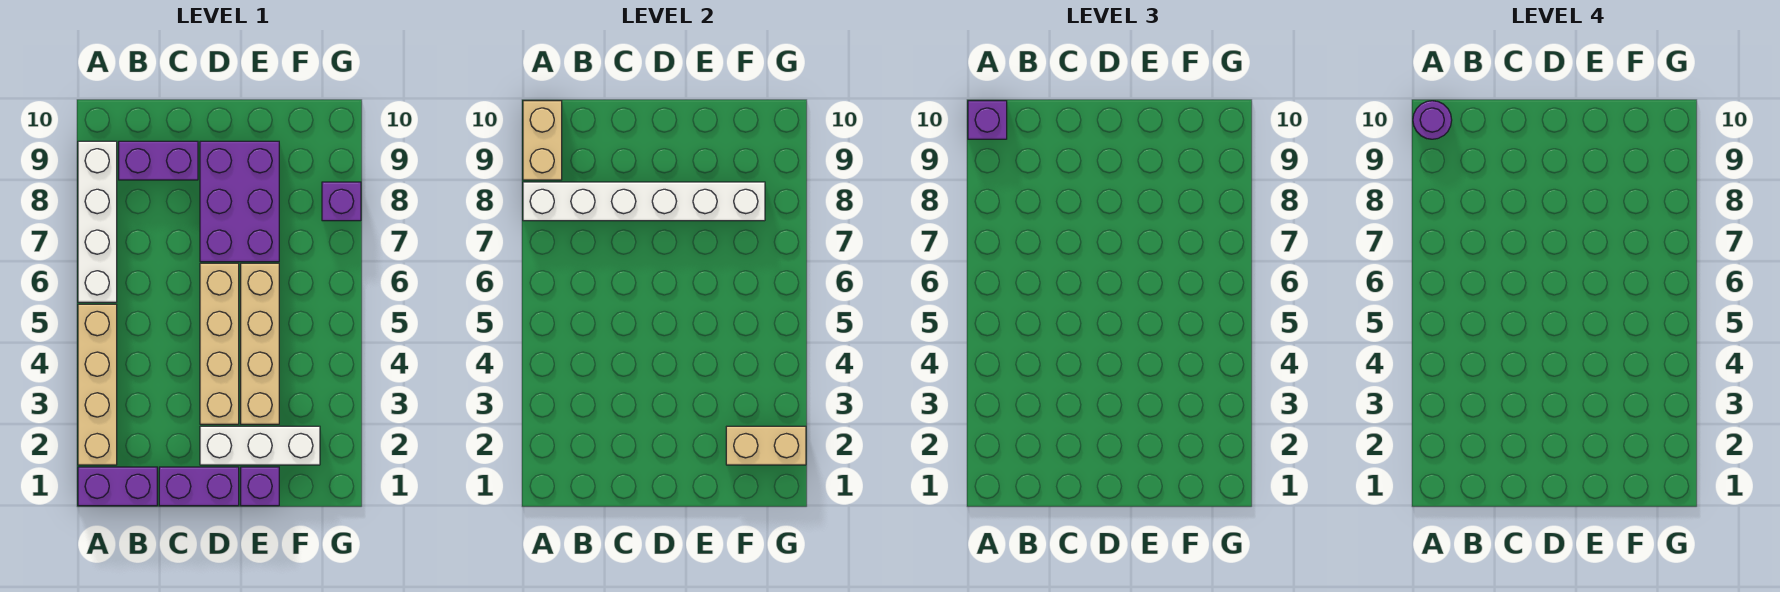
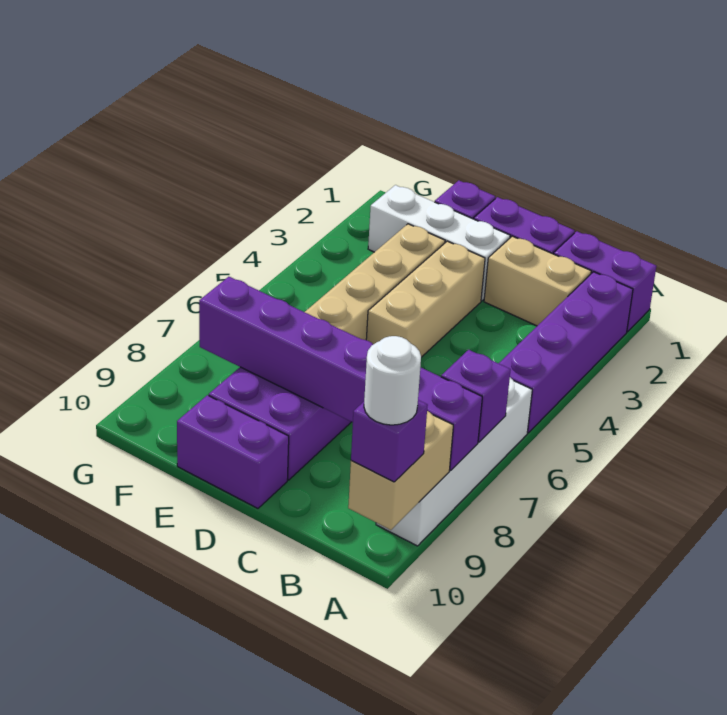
tan 1x4 brick [78,304,117,465] -> purple 1x4 brick [499,272,633,433]
white 1x6 brick [523,182,765,221] -> purple 1x6 brick [199,277,482,470]
purple 1x1 round brick [1413,101,1452,139] -> white 1x1 round brick [364,336,421,425]
purple 1x2 brick [119,141,198,180] -> purple 1x2 brick moved to [177,395,289,508]
tan 1x4 brick [200,263,239,424] -> tan 1x3 brick [366,241,485,357]
tan 1x2 brick [726,426,806,465] -> tan 1x2 brick moved to [484,236,591,326]
purple 1x1 brick [322,182,361,221] -> purple 1x1 brick moved to [441,350,511,442]

